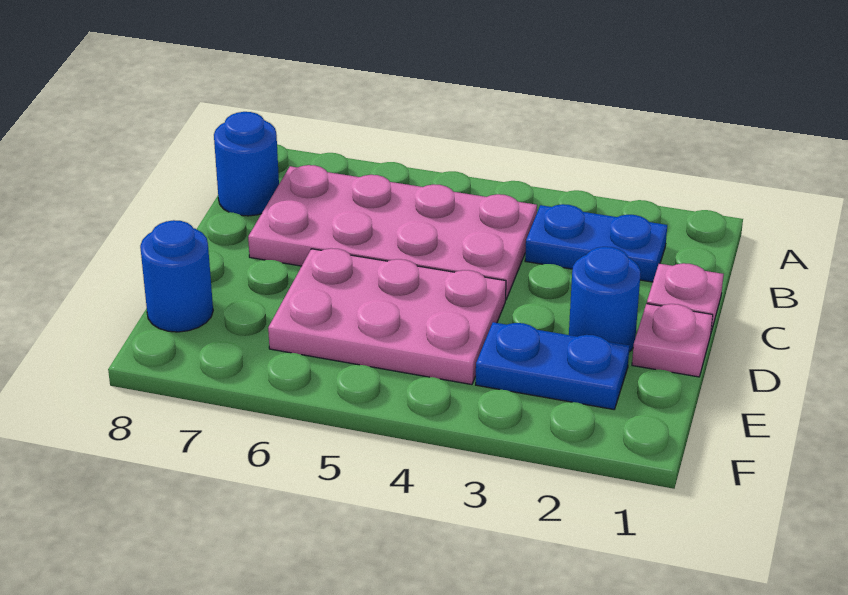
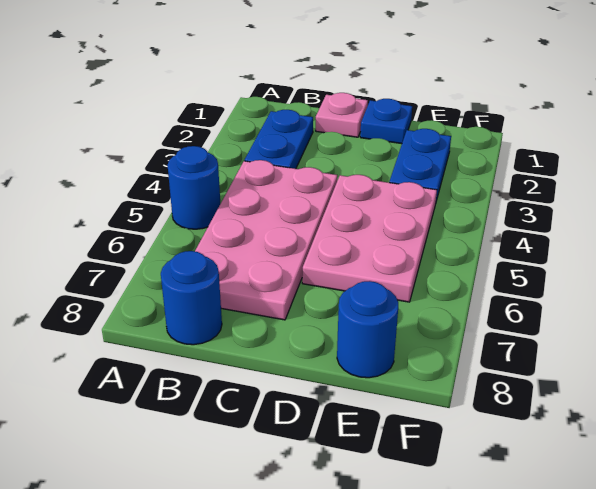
pink 1x1 plate [632,304,713,377] -> blue 1x1 plate [360,99,412,144]
blue 1x1 round brick [569,247,641,352] -> blue 1x1 round brick moved to [167,146,220,229]

